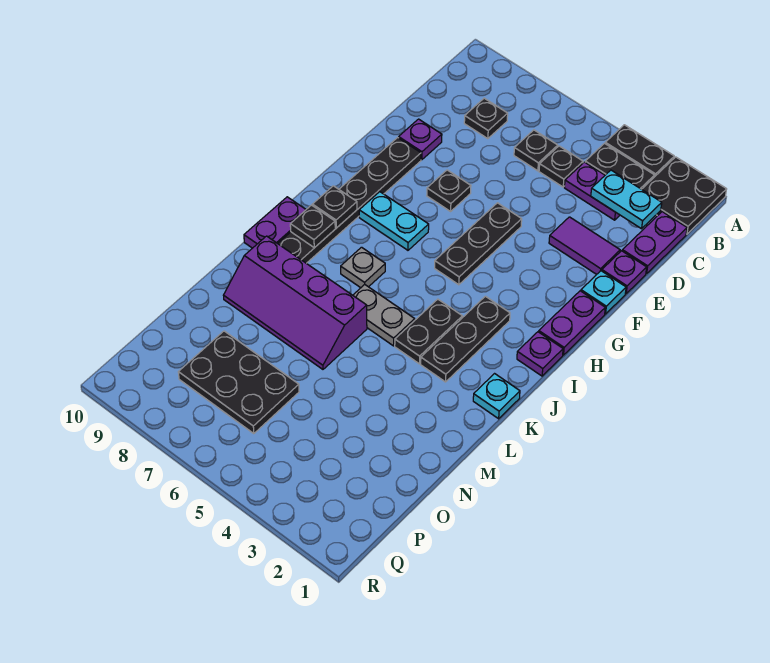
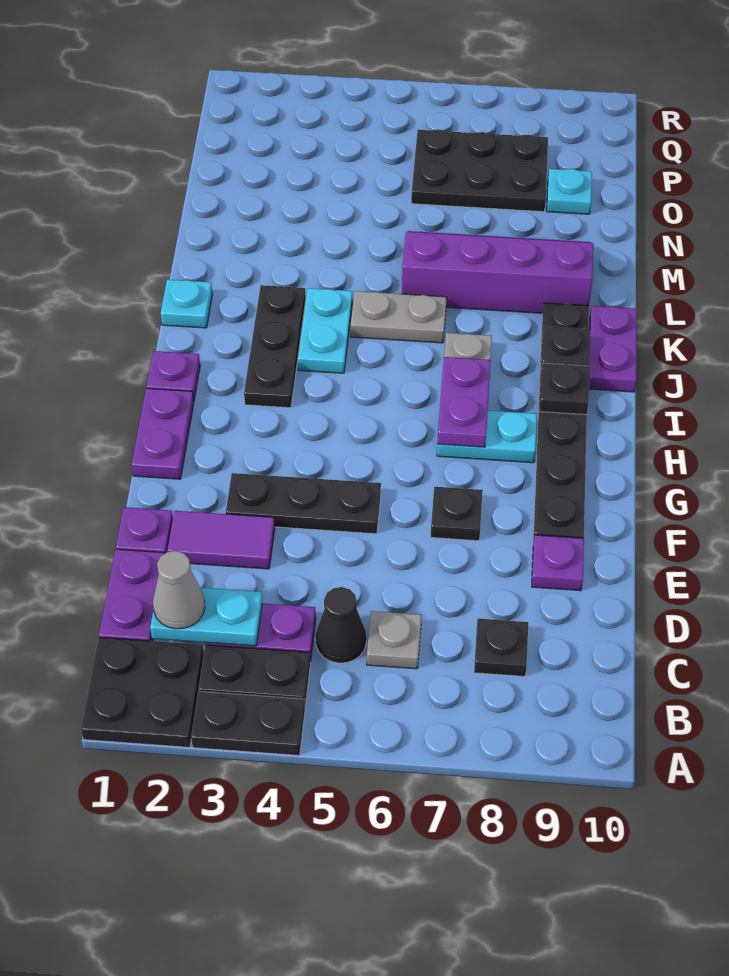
none -> grey 1x1 cone [153,551,205,629]
black 1x1 plate [539,146,583,187] -> black 1x1 cone [316,587,366,663]
black 1x1 plate [514,130,558,171] -> grey 1x1 plate [367,611,422,669]
cyan 1x1 plate [581,271,626,314] -> cyan 1x1 plate moved to [547,169,592,214]
black 1x3 plate [435,203,522,285] -> black 1x3 plate turned to [226,473,381,534]
none -> purple 1x2 plate [437,357,491,447]
black 1x2 plate [395,299,462,364] -> cyan 1x2 plate [298,288,352,373]

